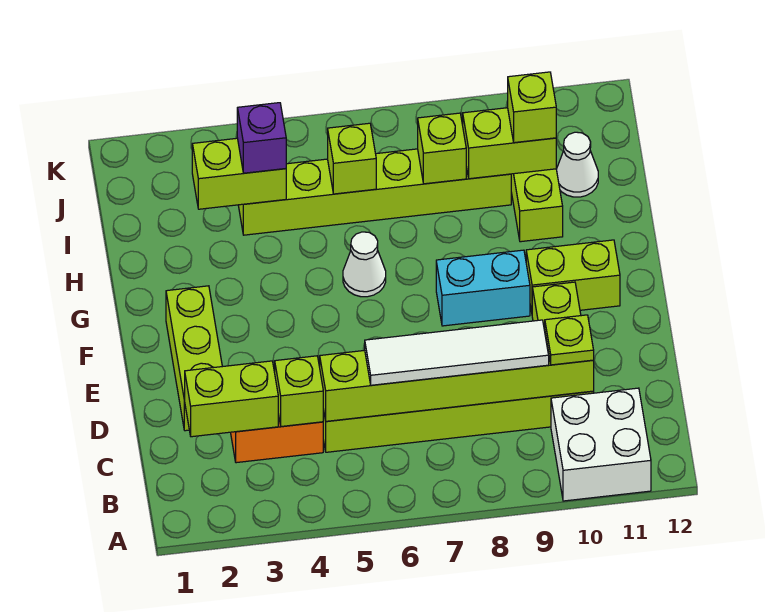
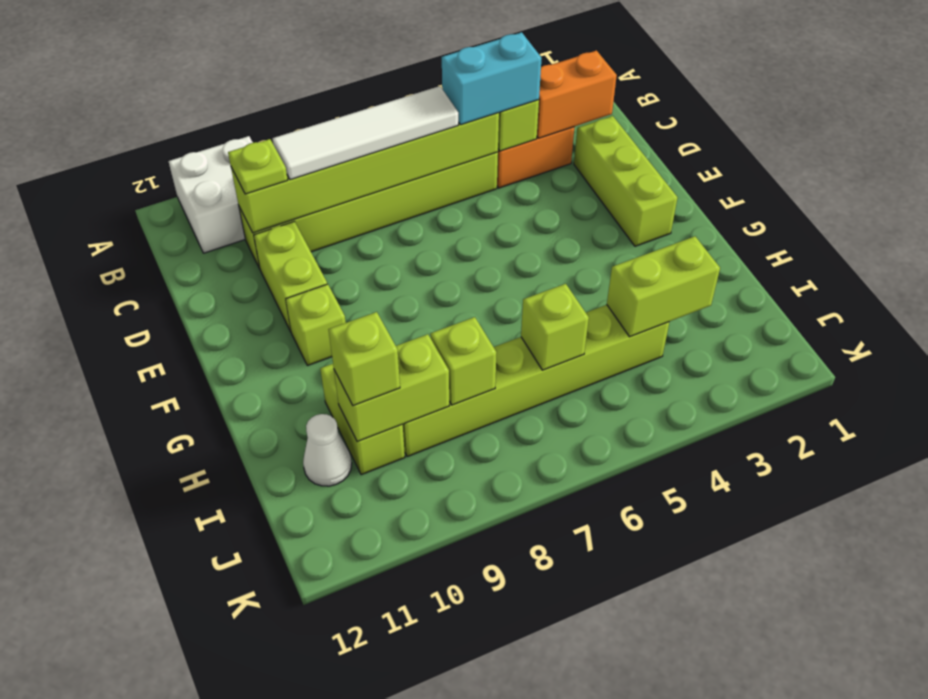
lime 1x2 brick [185,361,278,437] -> orange 1x2 brick [537,51,617,138]
cyan 1x2 brick [436,250,530,326] -> cyan 1x2 brick moved to [442,32,542,125]
lime 1x2 brick [526,240,620,312] -> lime 1x1 brick [286,284,346,366]
white 1x1 cone [343,232,386,297] -> none
purple 1x1 brick [237,103,286,173] -> none

